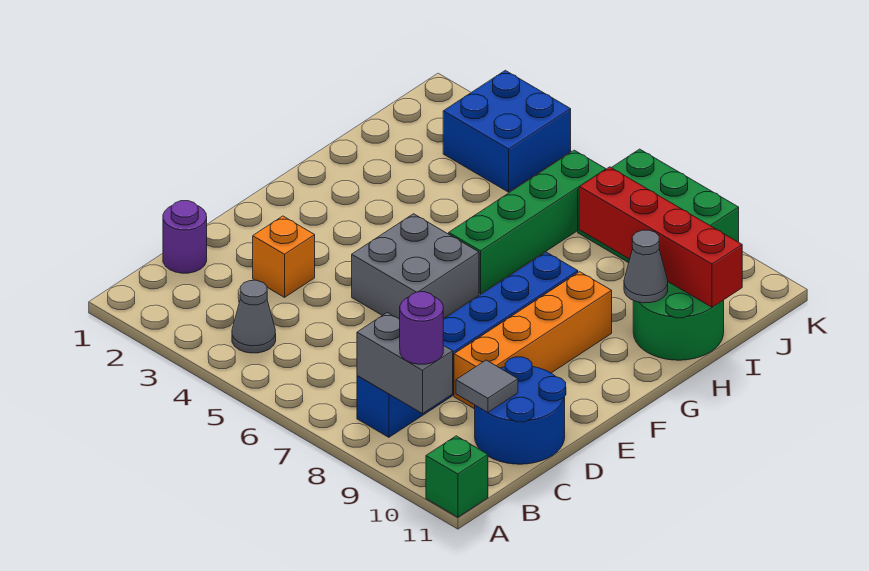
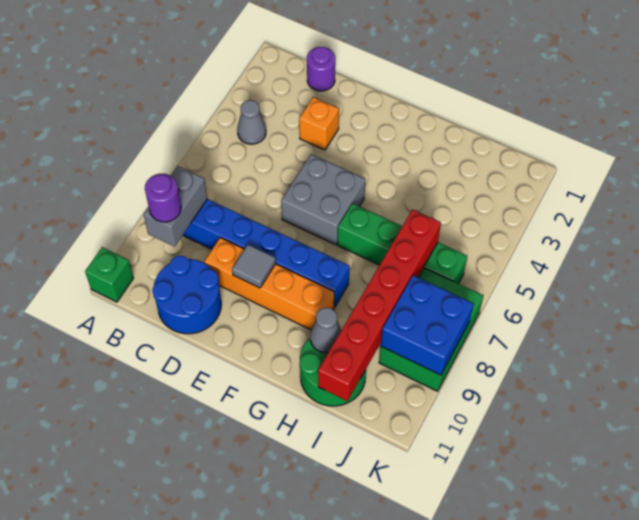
grey 1x1 tile [456,360,518,413] -> grey 1x1 tile moved to [232,245,276,288]
red 1x4 brick [579,167,742,307] -> red 1x6 brick [318,210,441,401]
blue 2x2 brick [443,70,571,192] -> blue 2x2 brick moved to [381,275,474,375]

